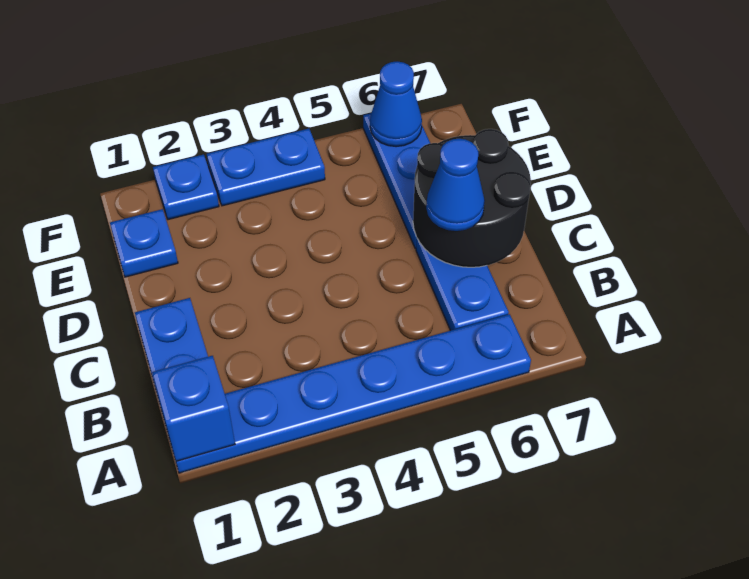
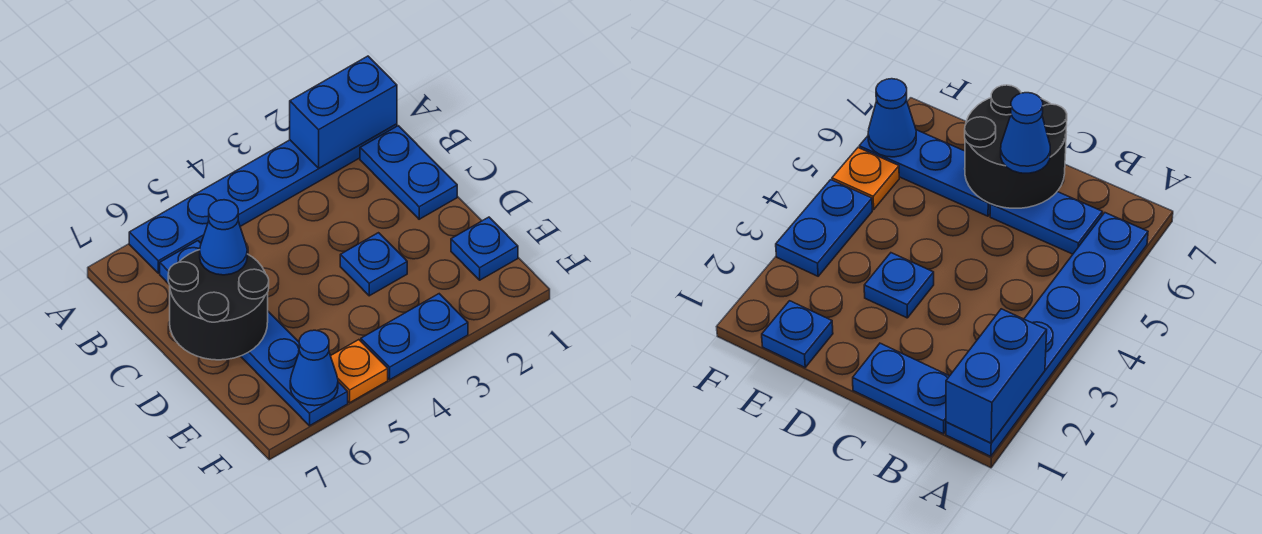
blue 1x1 brick [152,356,235,461] -> blue 1x2 brick [290,56,397,168]
blue 1x1 plate [153,154,219,220] -> blue 1x1 plate moved to [340,233,407,296]
none -> orange 1x1 plate [331,340,388,402]

